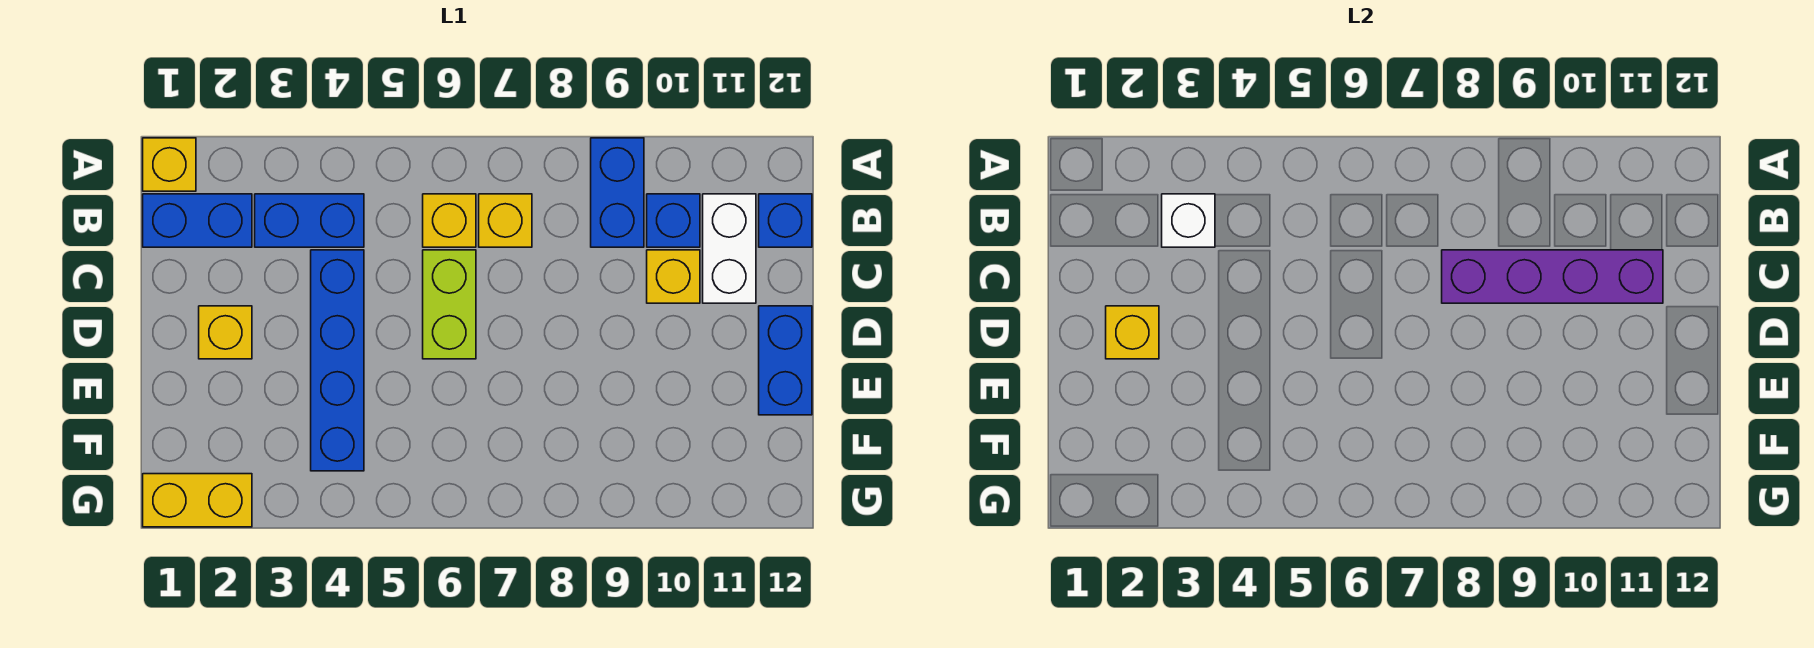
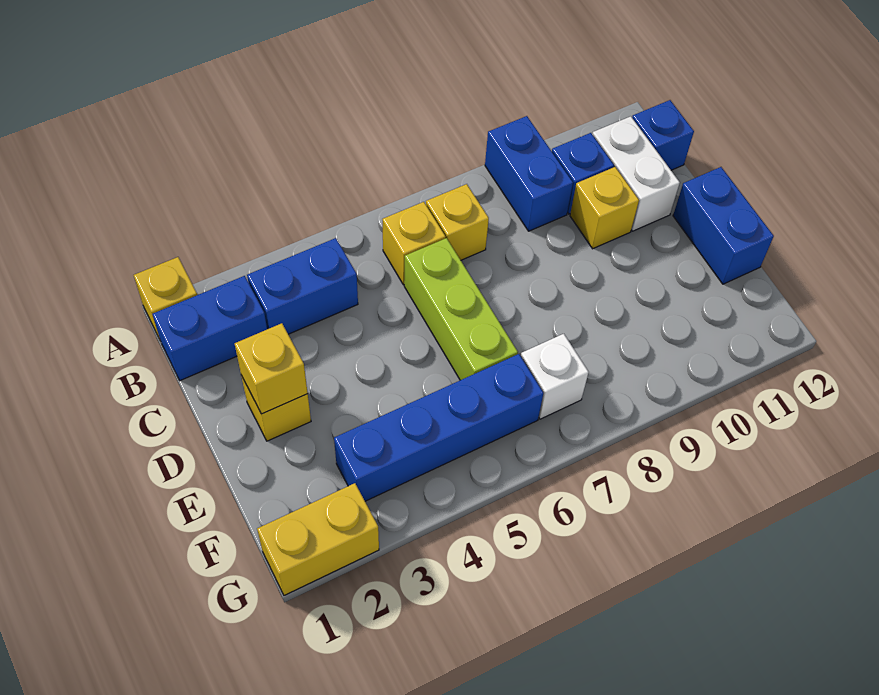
white 1x1 brick [1162,194,1215,247] -> white 1x1 brick moved to [521,334,589,419]
blue 1x4 brick [311,250,364,471] -> blue 1x4 brick turned to [334,354,543,501]
lime 1x2 brick [423,250,476,359] -> lime 1x3 brick [404,238,518,380]
purple 1x4 brick [1442,250,1663,303] -> none

